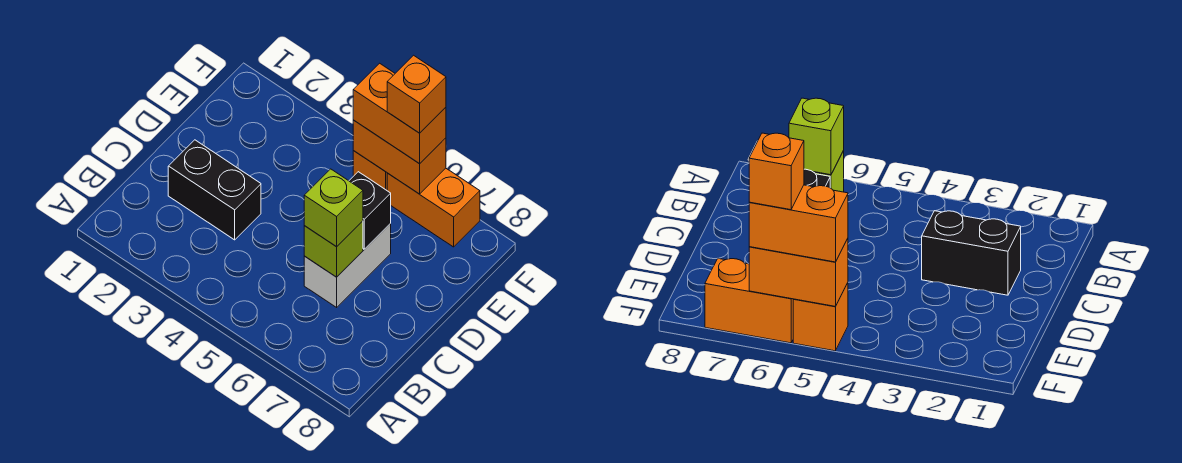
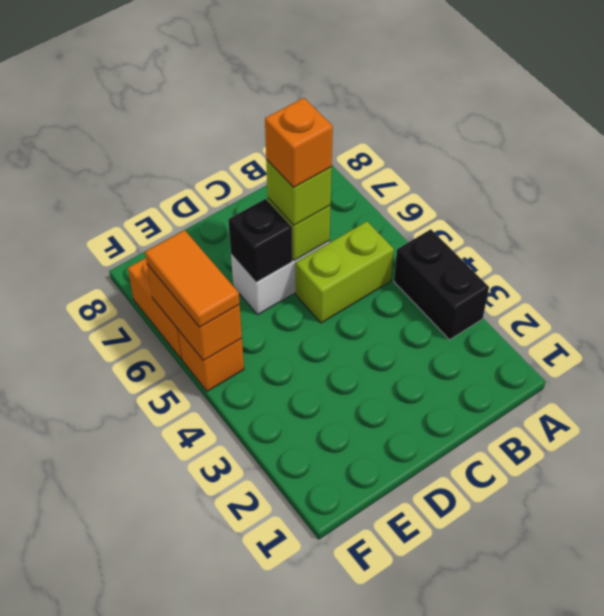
none -> lime 1x2 brick [295,222,394,323]
black 1x2 brick [168,140,261,240] -> black 1x2 brick moved to [394,229,489,340]
orange 1x2 brick [353,63,446,164] -> orange 1x2 tile [145,230,240,327]
orange 1x1 brick [387,55,446,133] -> orange 1x1 brick moved to [265,98,333,188]

